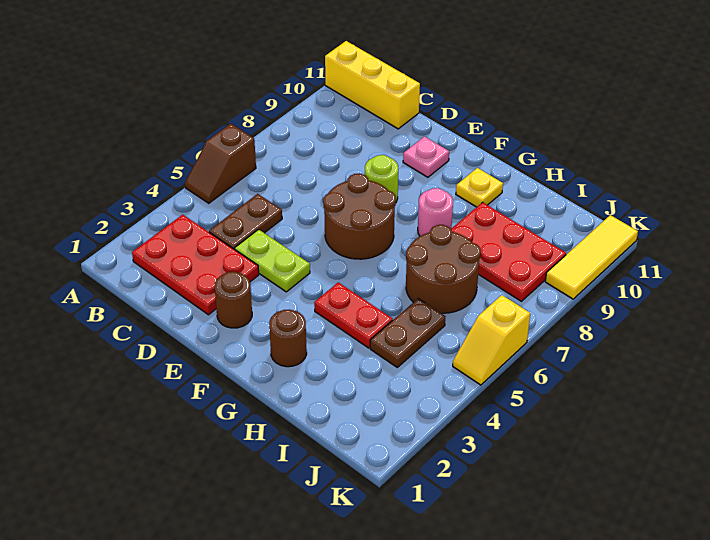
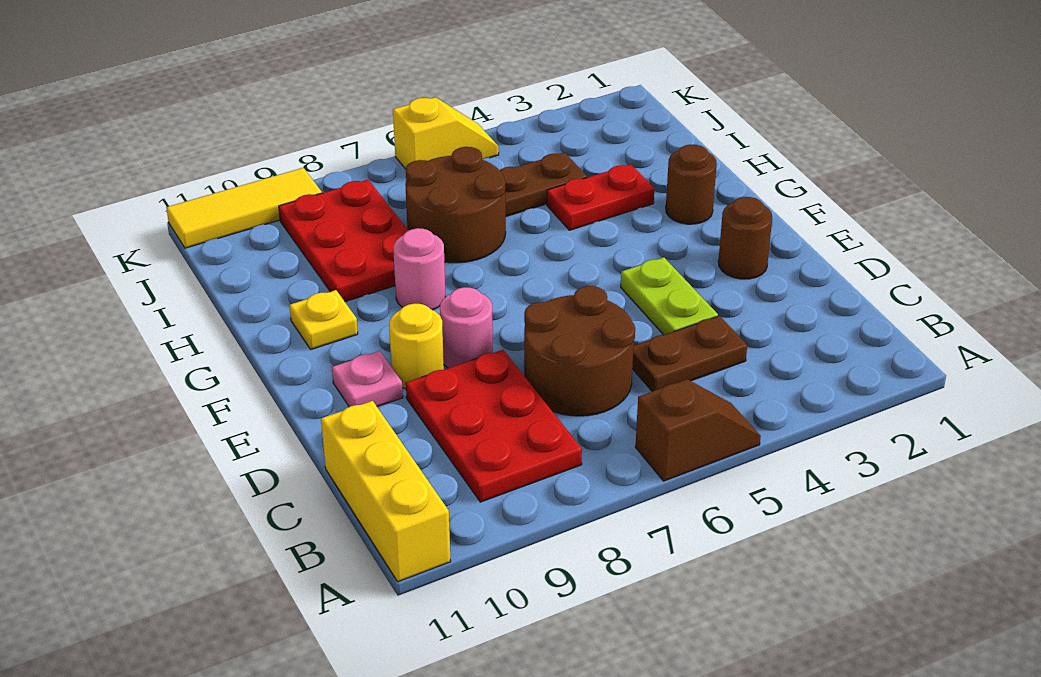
red 2x3 plate [132,215,259,315] -> red 2x3 plate moved to [406,350,582,502]
brown 2x2 round brick [323,173,396,259] -> brown 2x2 round brick moved to [524,286,635,416]
lime 1x1 round brick [365,155,398,202] -> pink 1x1 round brick [440,287,493,368]
none -> yellow 1x1 round brick [389,304,444,389]
red 1x2 plate [314,282,393,348] -> red 1x2 plate turned to [547,164,654,230]

